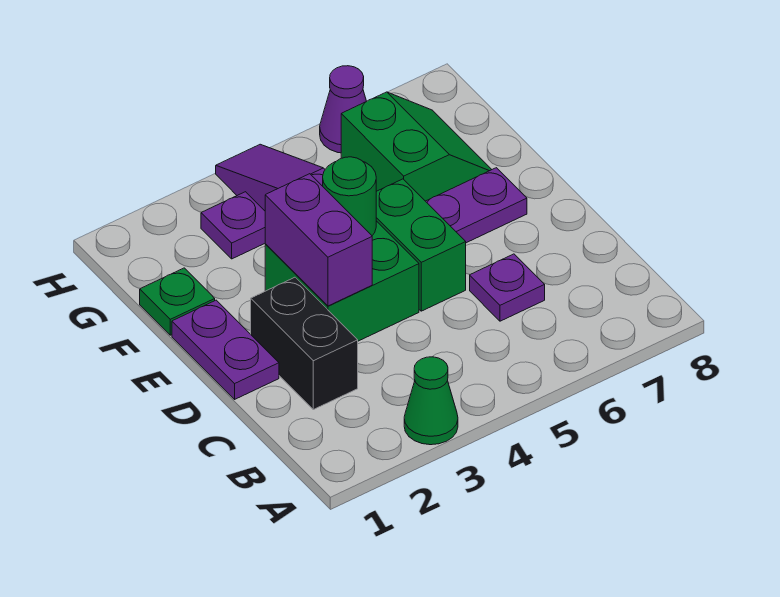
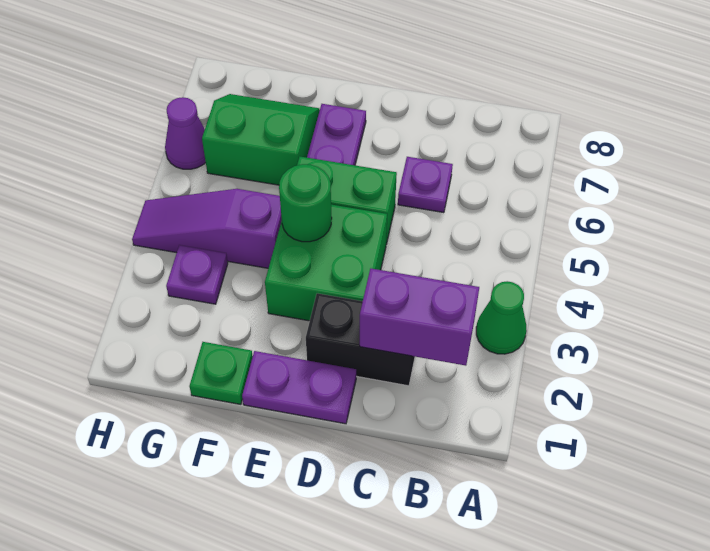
purple 1x2 brick [265,174,372,306] -> purple 1x2 brick moved to [360,269,479,366]

